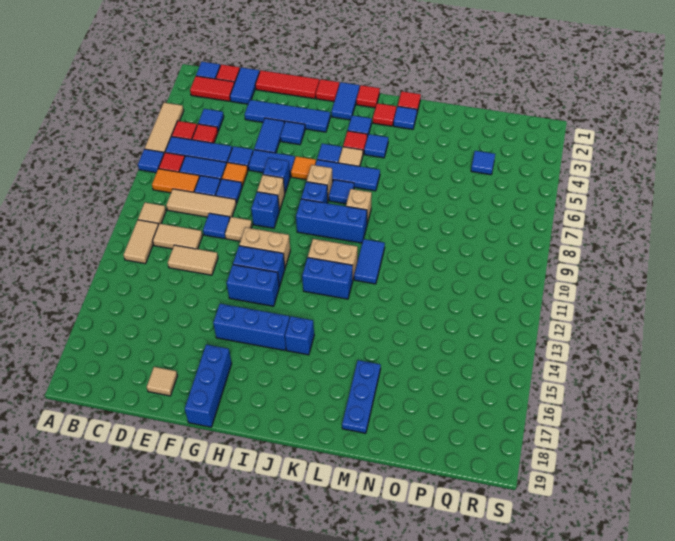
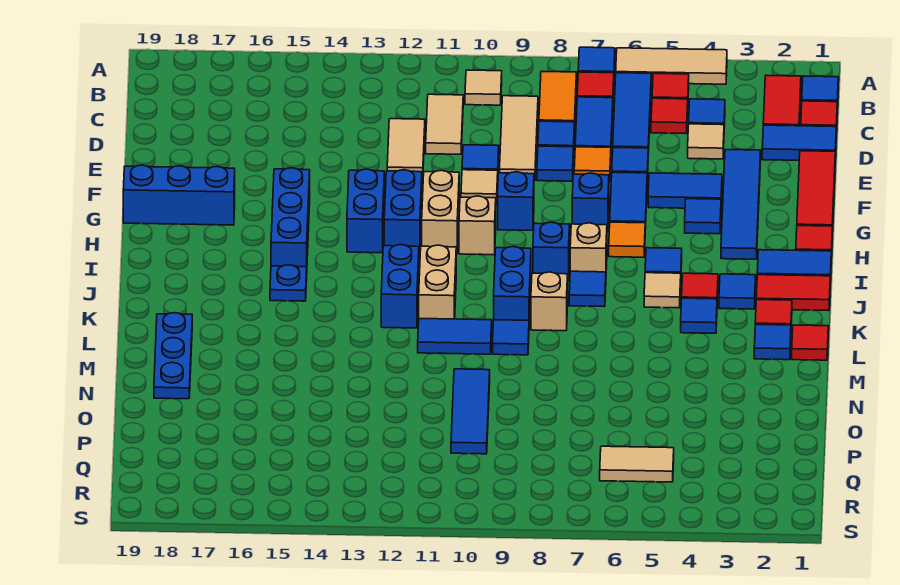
tan 1x2 tile [124,220,158,264] -> tan 1x2 tile moved to [600,446,674,482]
tan 1x1 tile [147,367,178,396] -> tan 1x1 tile moved to [688,124,724,159]
tan 1x1 brick [257,175,285,211] -> tan 1x1 brick moved to [459,196,496,255]
blue 1x3 tile [316,160,380,191] -> blue 1x3 tile moved to [451,369,490,454]
blue 1x3 brick [296,199,367,243] -> blue 1x2 brick [494,247,531,321]
red 1x1 tile [356,85,380,108] -> red 1x2 tile [756,275,830,310]
blue 1x1 brick [285,316,314,355] -> blue 1x1 plate [270,265,307,301]
blue 1x3 plate [342,360,381,433] -> blue 1x3 plate turned to [154,313,192,399]
blue 1x1 tile [471,151,495,175] -> blue 1x1 tile moved to [493,320,529,355]

